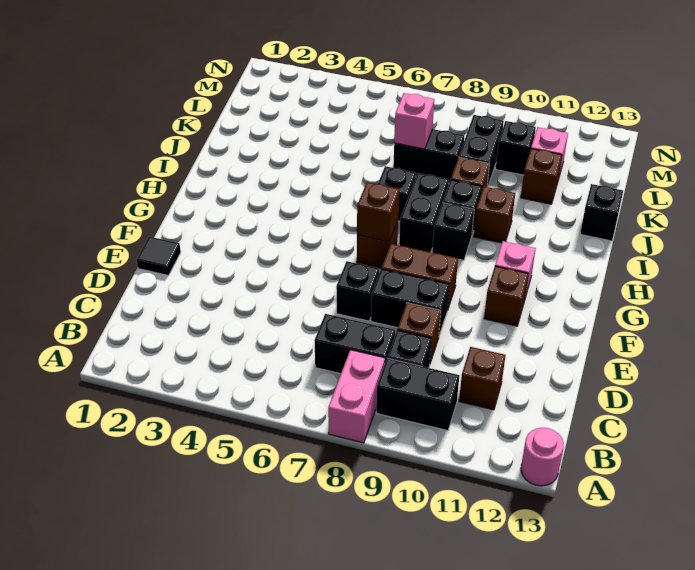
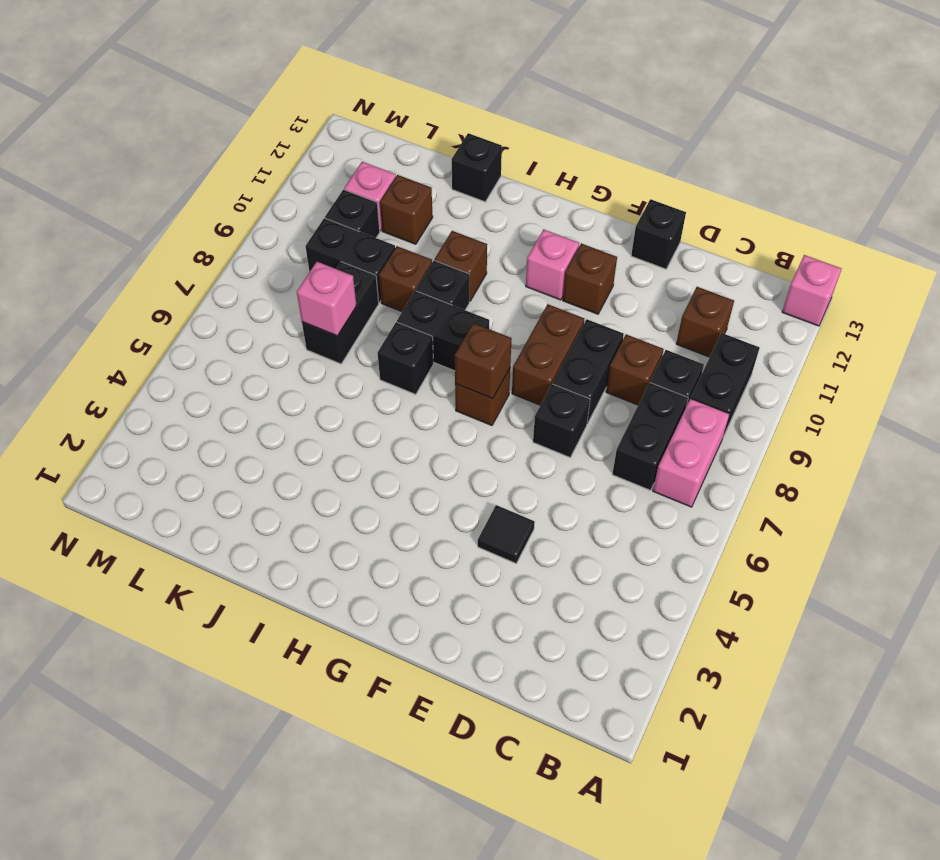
pink 1x2 brick [328,350,385,443] -> pink 1x2 brick turned to [653,398,729,507]
pink 1x1 round brick [521,428,564,486] -> pink 1x1 brick [782,255,841,326]
black 1x1 tile [137,237,181,275] -> black 1x1 tile moved to [478,505,535,563]
black 1x1 brick [432,203,474,260] -> black 1x1 brick moved to [631,199,686,269]

